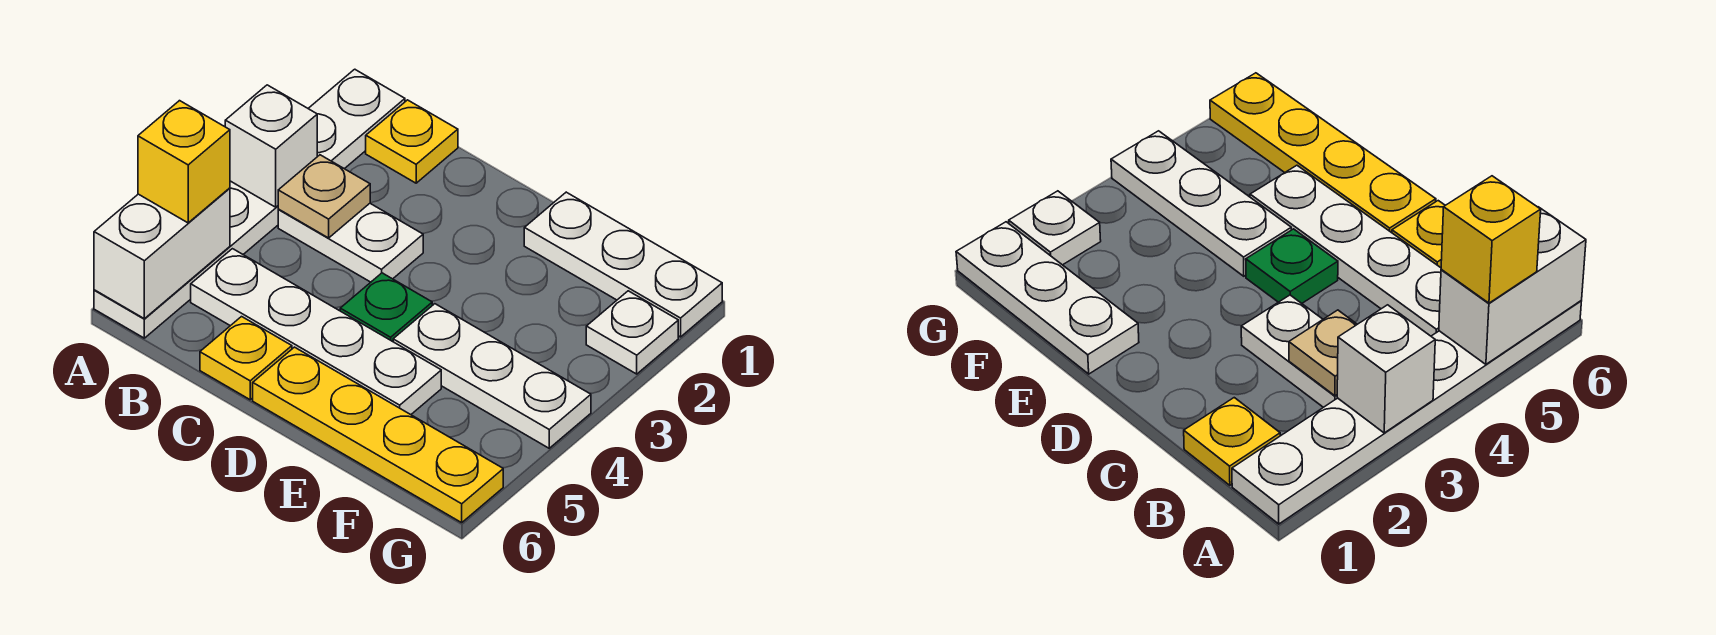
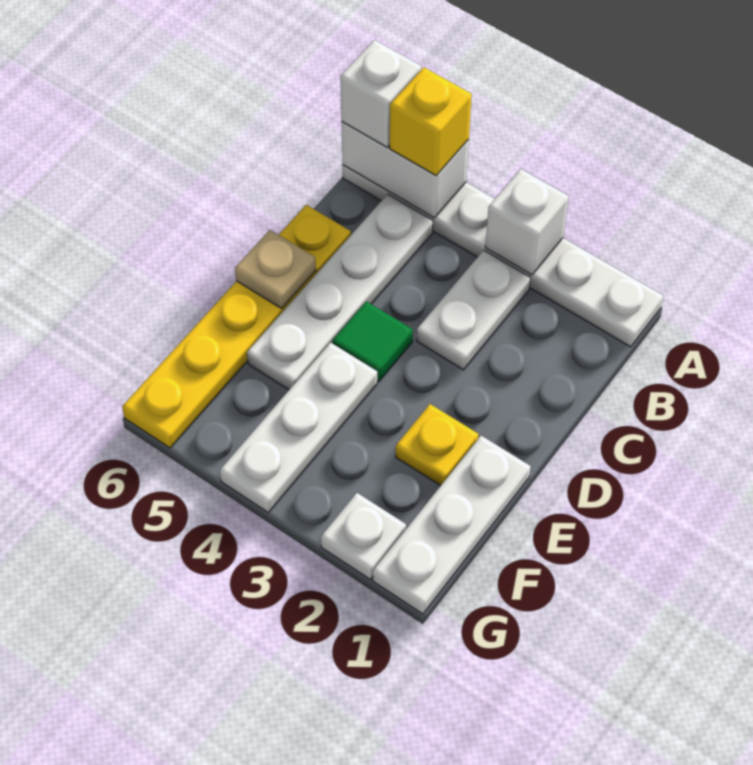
none -> white 1x1 brick [340,40,421,147]
yellow 1x1 plate [366,100,458,183] -> yellow 1x1 plate moved to [396,404,479,486]
tan 1x1 plate [278,155,370,238] -> tan 1x1 plate moved to [235,230,316,308]
green 1x1 plate [340,273,432,342] -> green 1x1 tile [332,301,413,381]

